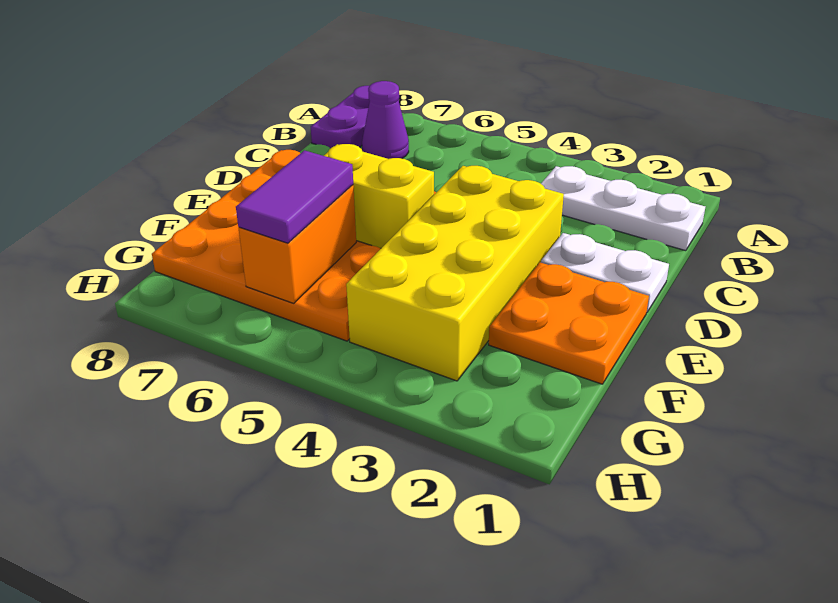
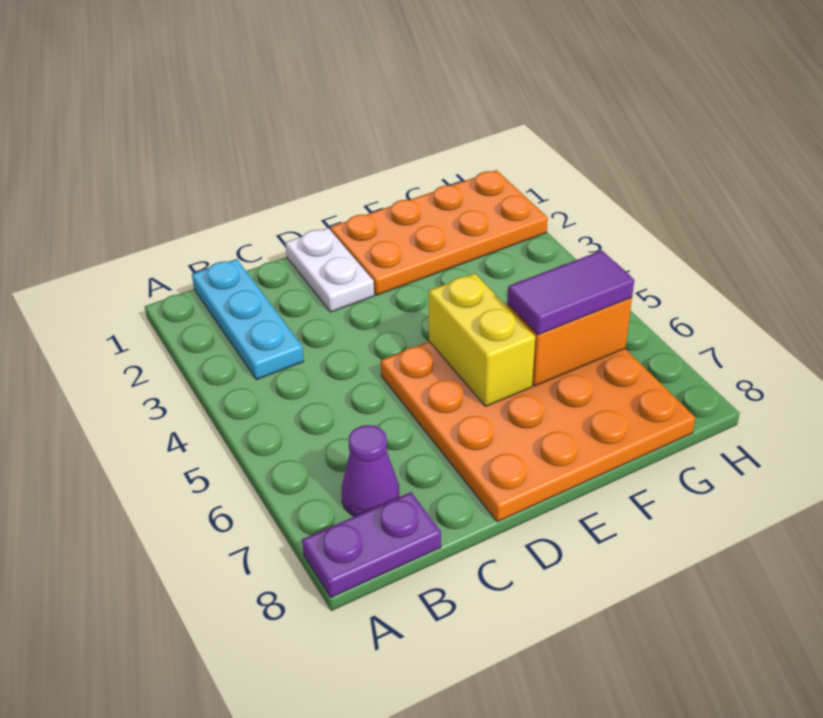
white 1x3 plate [541,166,705,251] -> cyan 1x3 plate [192,259,304,380]
yellow 2x4 brick [346,166,564,381] -> none
orange 2x2 plate [489,262,649,384] -> orange 2x4 plate [330,170,548,295]

